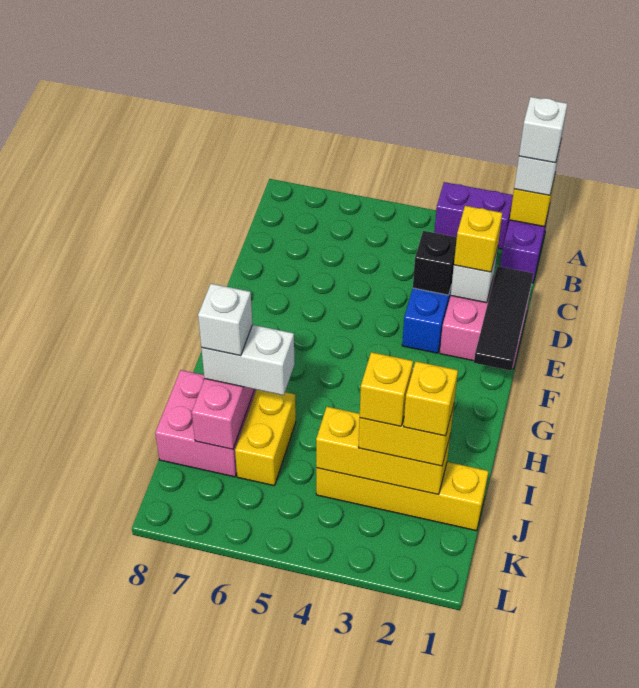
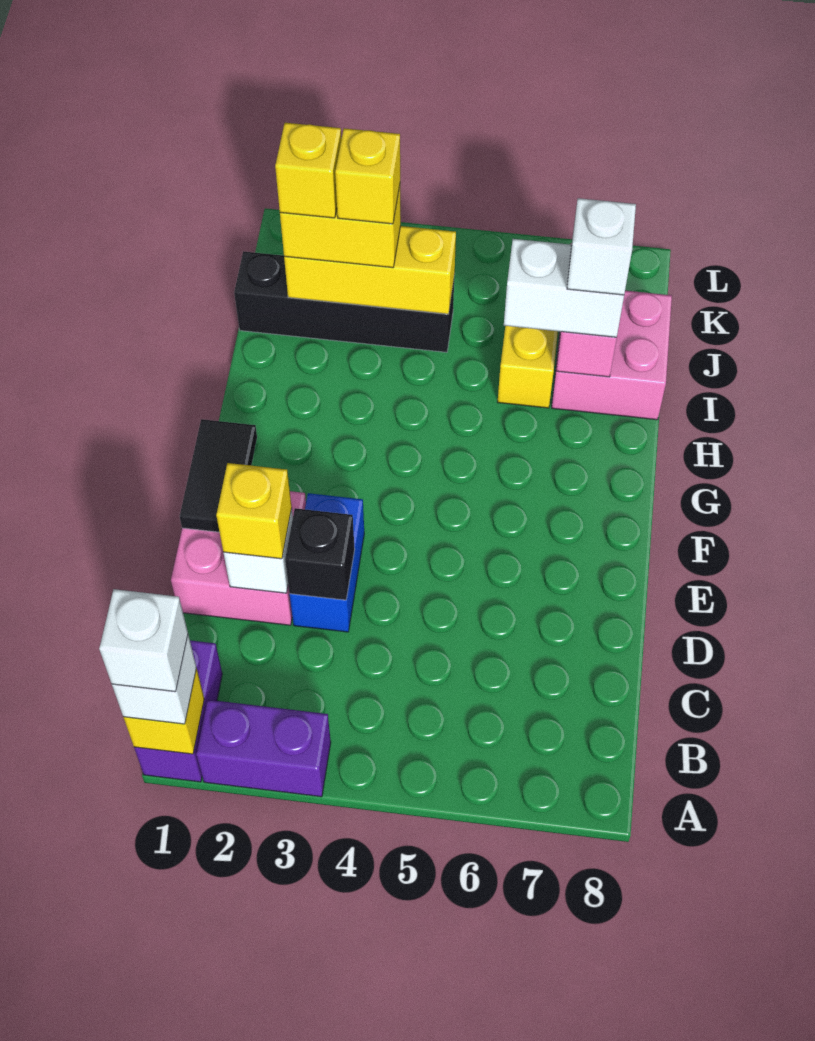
black 1x3 tile [474,266,533,371] -> black 1x2 tile [180,419,257,532]
yellow 1x4 brick [316,462,489,531] -> black 1x4 brick [234,251,455,352]

